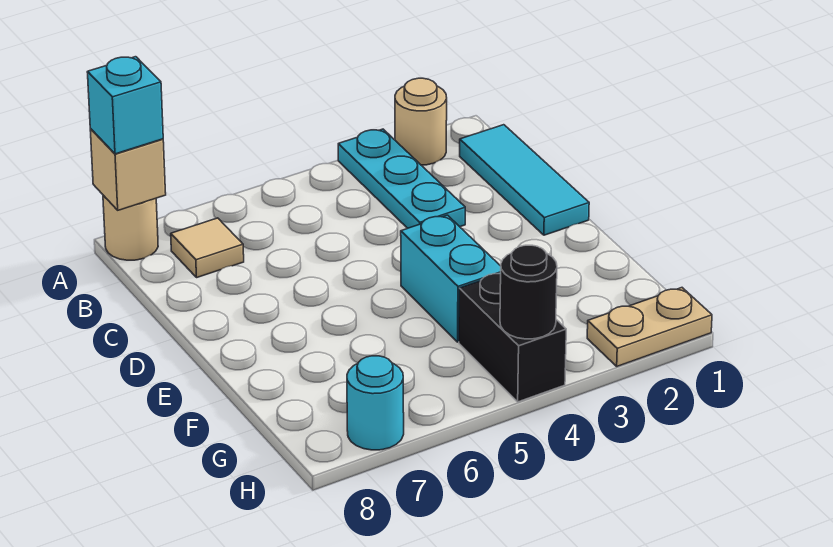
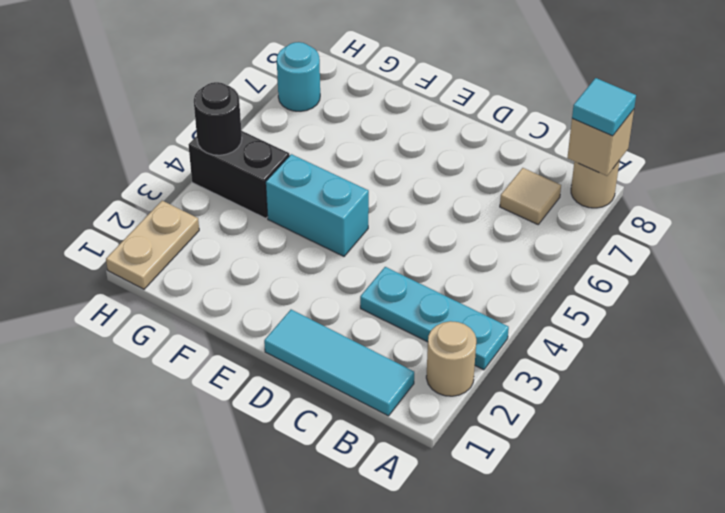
cyan 1x1 brick [87,57,163,154] -> cyan 1x1 tile [572,78,636,136]

